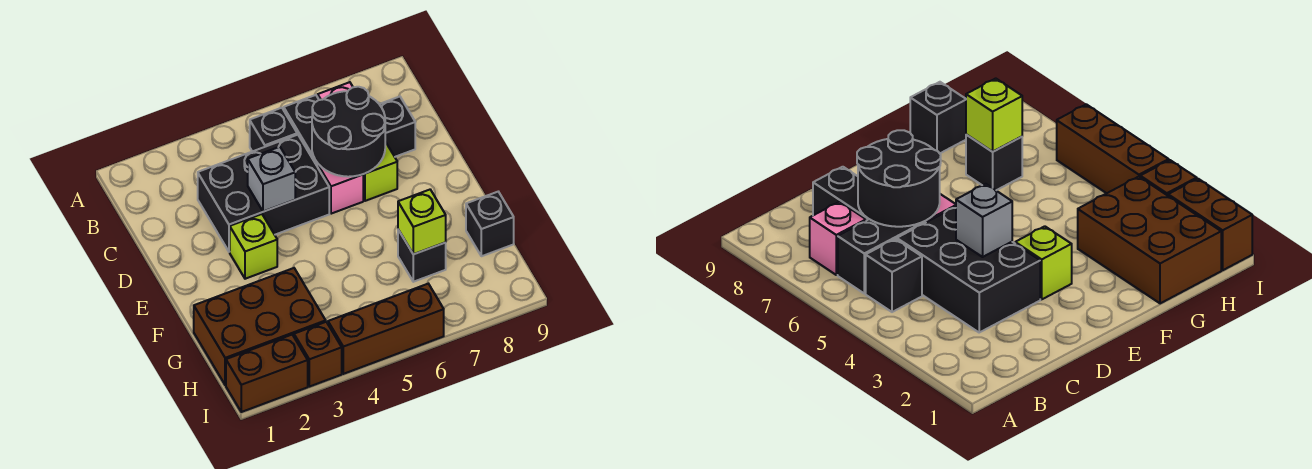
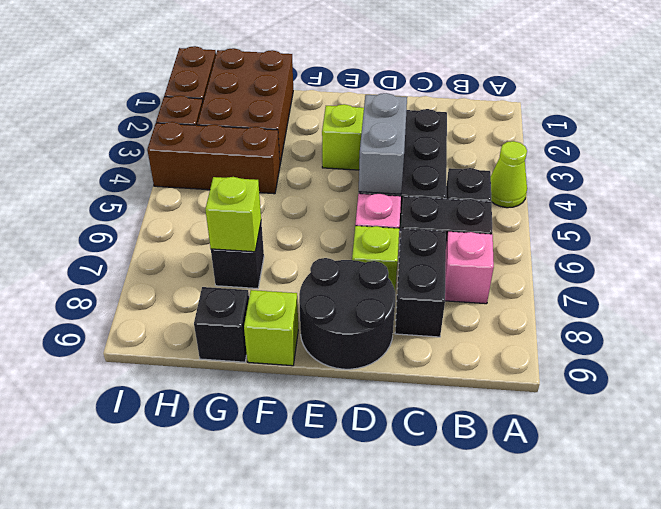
none -> lime 1x1 cone [491,141,527,208]
black 2x2 round brick [312,87,385,177] -> black 2x2 round brick moved to [299,258,395,369]
grey 1x1 brick [248,147,295,212] -> grey 1x2 brick [359,93,407,194]
none -> lime 1x1 brick [244,290,298,366]
brown 1x3 brick [328,284,444,374] -> brown 1x3 brick turned to [147,122,280,194]

